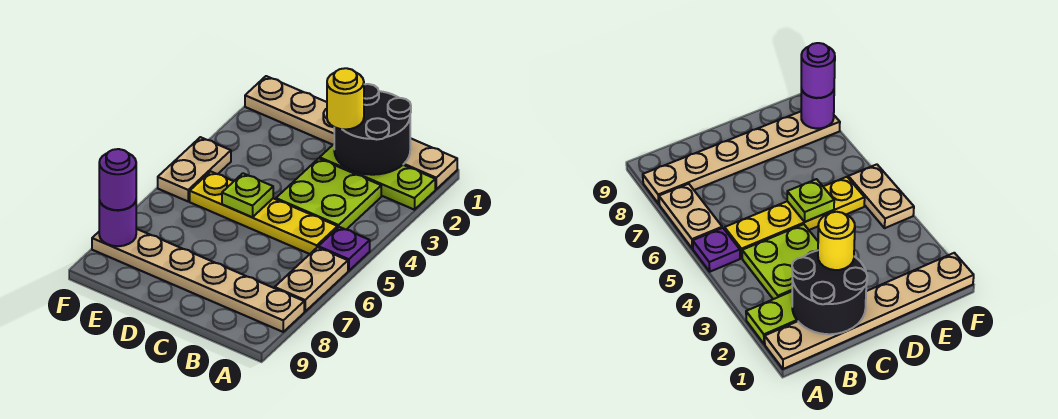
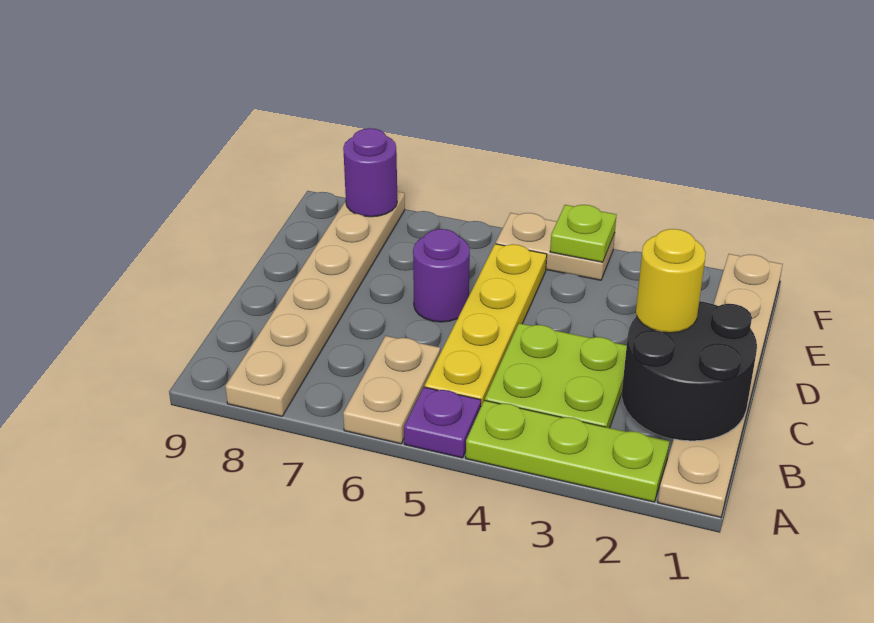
lime 1x3 plate [320,144,435,210] -> lime 1x3 plate turned to [466,400,670,502]
tan 1x2 plate [275,247,348,311] -> tan 1x2 plate turned to [343,336,440,444]
lime 1x1 plate [222,173,273,217] -> lime 1x1 plate moved to [550,205,617,262]
purple 1x1 round brick [99,149,136,210] -> purple 1x1 round brick moved to [413,229,470,322]

